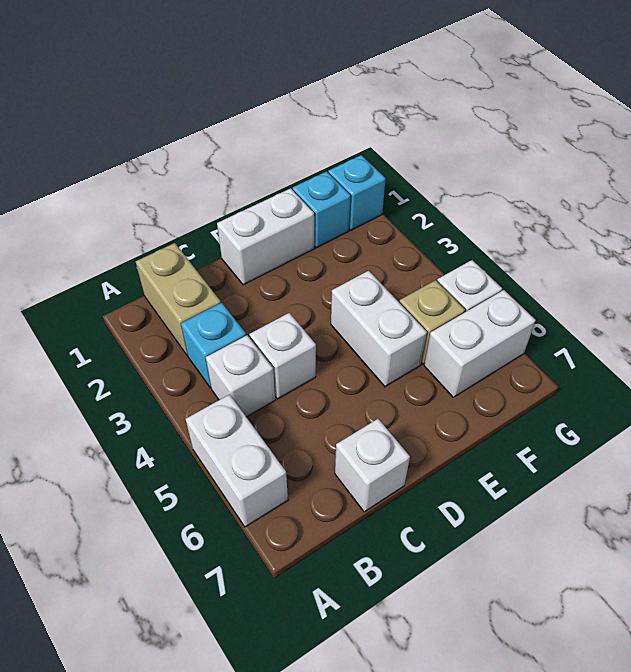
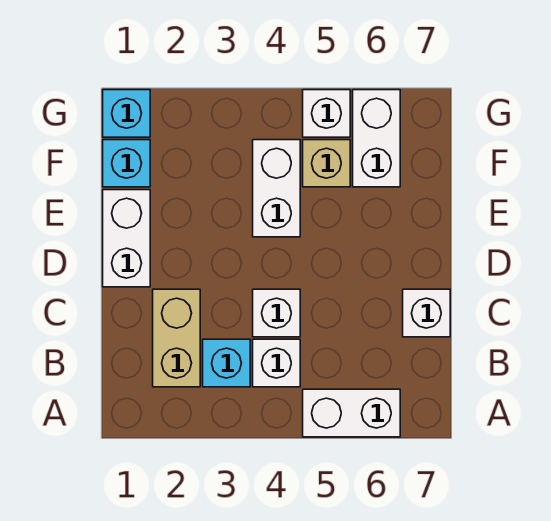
tan 1x2 brick [136,243,221,355] -> tan 1x2 brick turned to [153,289,200,387]
white 1x2 brick [331,271,427,386] -> white 1x2 brick turned to [253,140,300,237]

